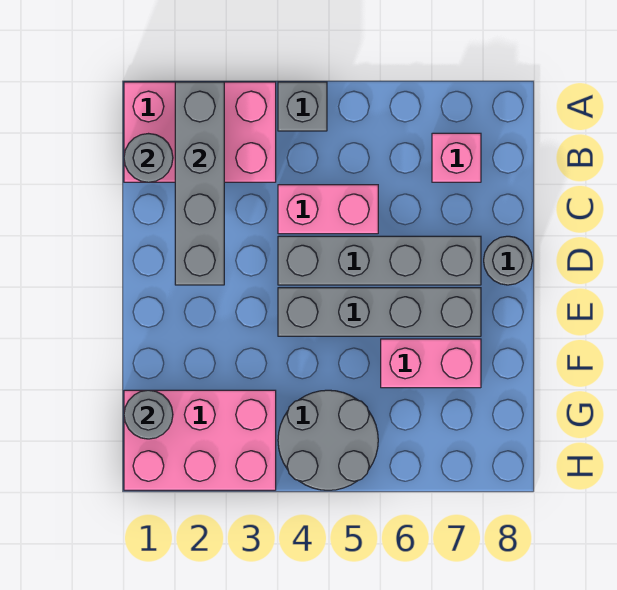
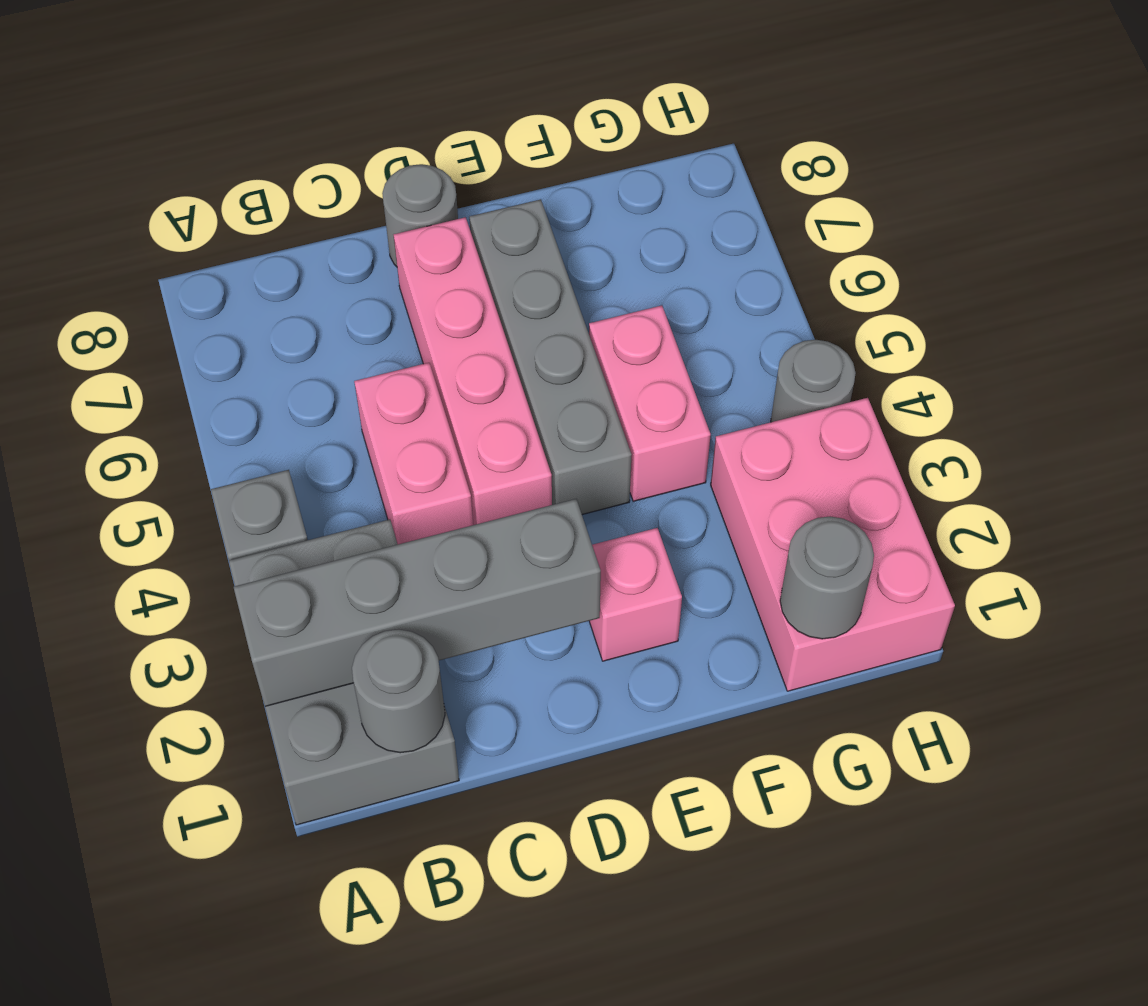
pink 2x3 brick [124,82,276,182] -> grey 2x3 brick [229,519,459,825]
pink 1x1 brick [432,133,481,182] -> pink 1x1 brick moved to [589,528,682,661]
grey 1x4 brick [278,236,481,285] -> pink 1x4 brick [394,217,552,525]
pink 1x2 brick [381,339,481,388] -> pink 1x2 brick moved to [589,305,711,501]
grey 2x2 round brick [278,390,378,490] -> grey 1x1 round brick [771,340,856,422]

